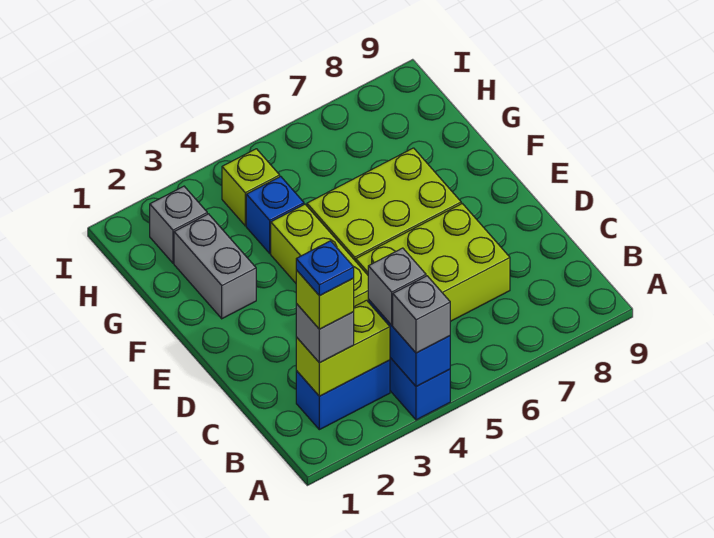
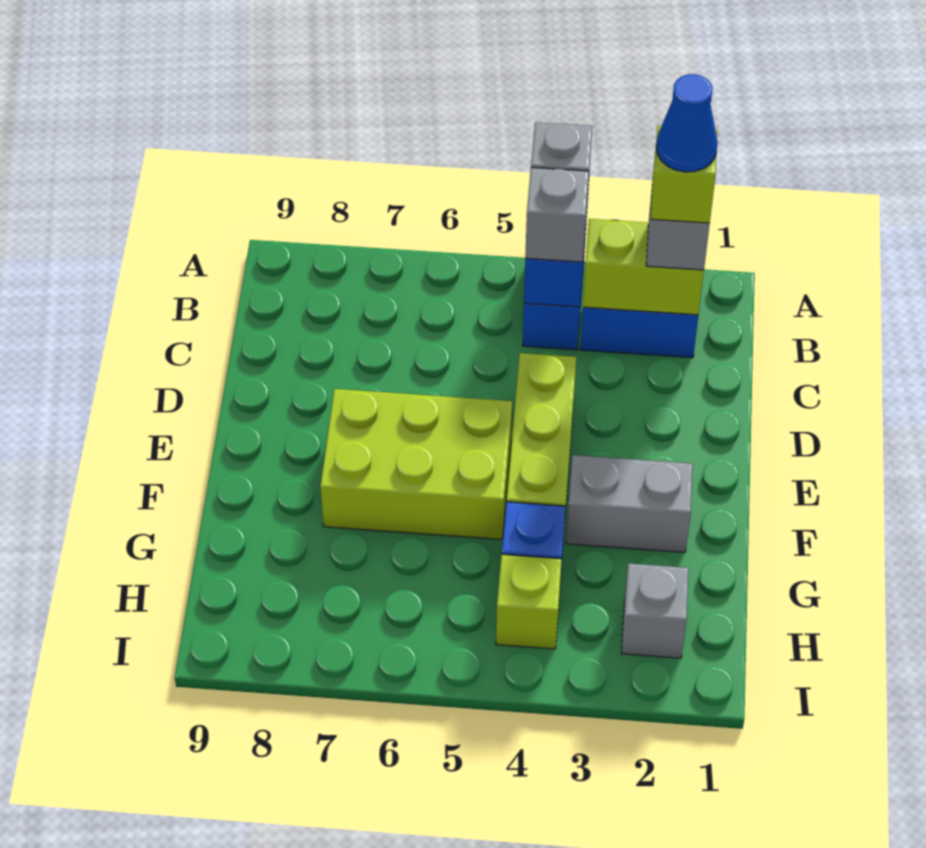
blue 1x1 plate [296,241,354,296] -> blue 1x1 cone [656,74,718,172]
lime 2x3 brick [356,204,510,322] -> none
grey 1x2 brick [174,214,256,319] -> grey 1x2 brick turned to [566,455,693,552]

